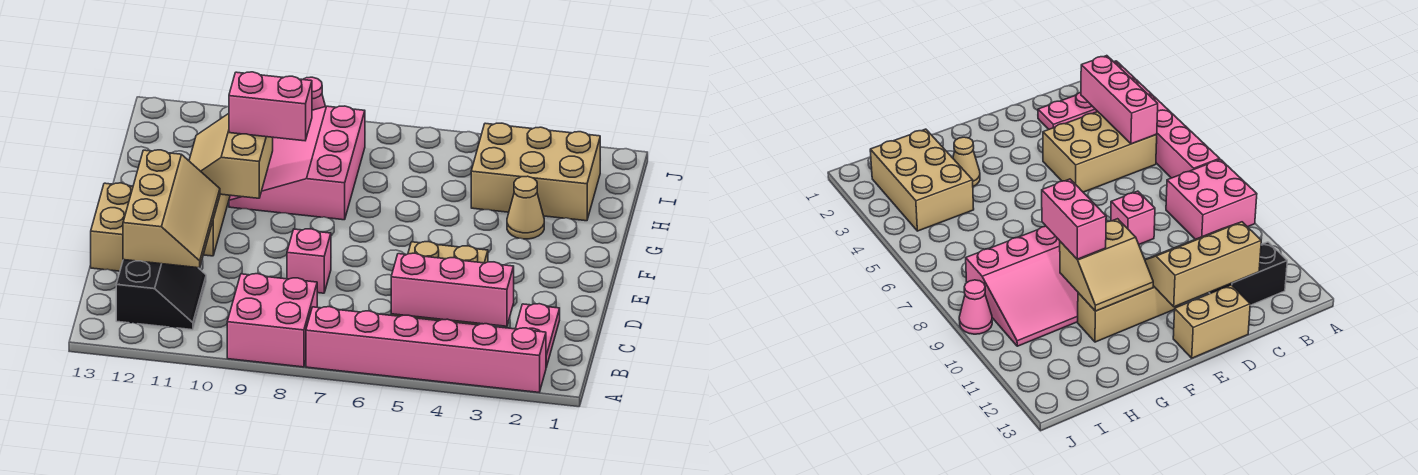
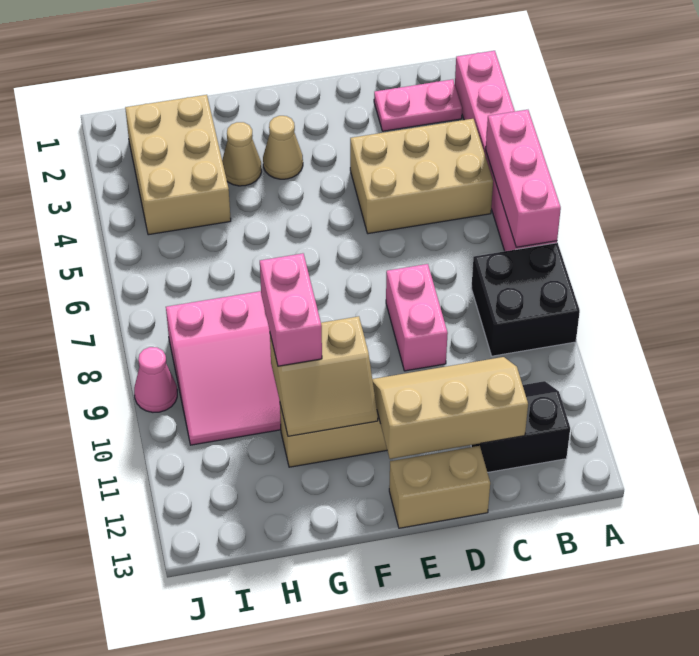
pink 2x2 brick [227,274,317,367] -> black 2x2 brick [471,243,580,356]
pink 1x3 brick [391,253,514,326] -> pink 1x3 brick moved to [486,110,561,247]
pink 1x1 brick [287,229,331,293] -> pink 1x2 brick [386,264,448,371]
none -> tan 1x1 cone [263,116,303,179]

